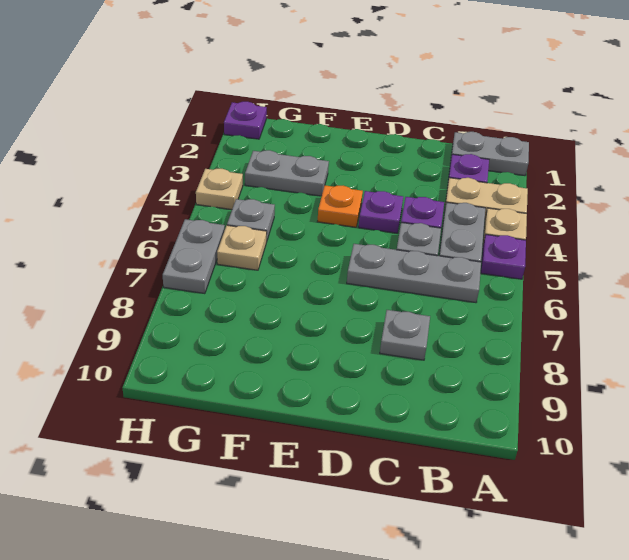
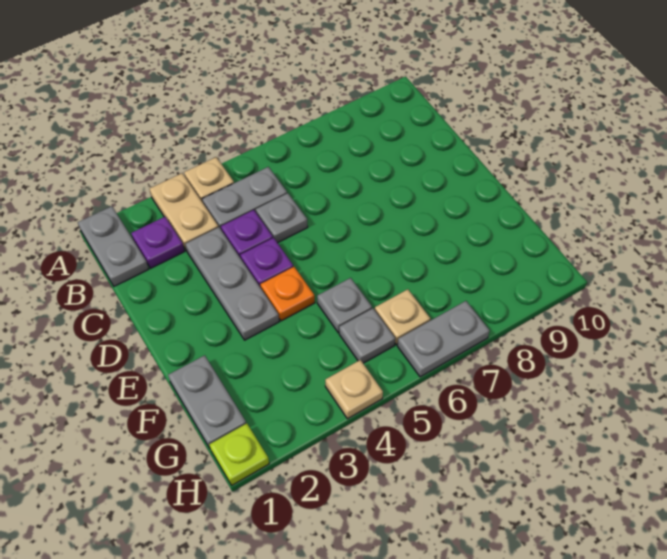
purple 1x1 plate [481,234,526,279] -> none
grey 1x3 plate [347,244,481,303] -> grey 1x3 plate moved to [185,227,279,340]
grey 1x1 plate [380,310,430,360] -> grey 1x1 plate moved to [317,278,372,333]
grey 1x2 plate [245,150,329,196] -> grey 1x2 plate moved to [168,355,246,448]
purple 1x1 plate [224,102,267,139] -> lime 1x1 plate [209,423,269,485]

